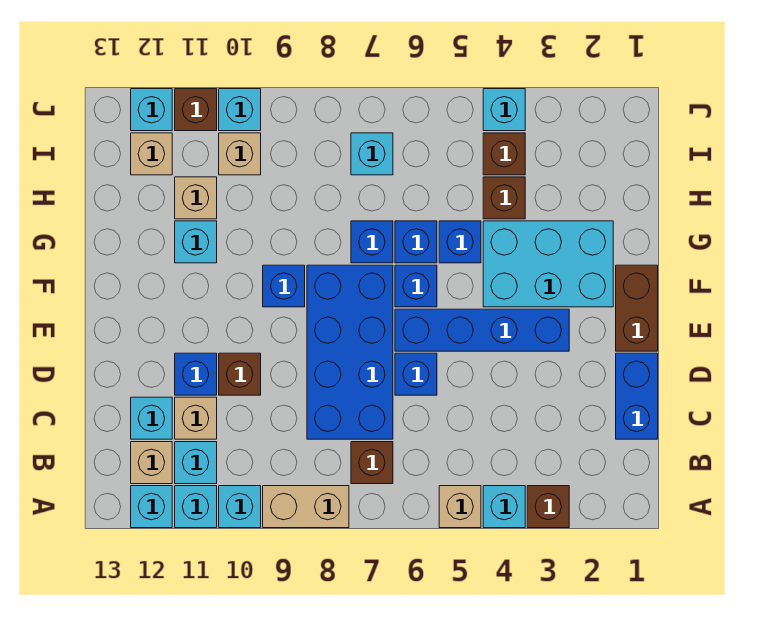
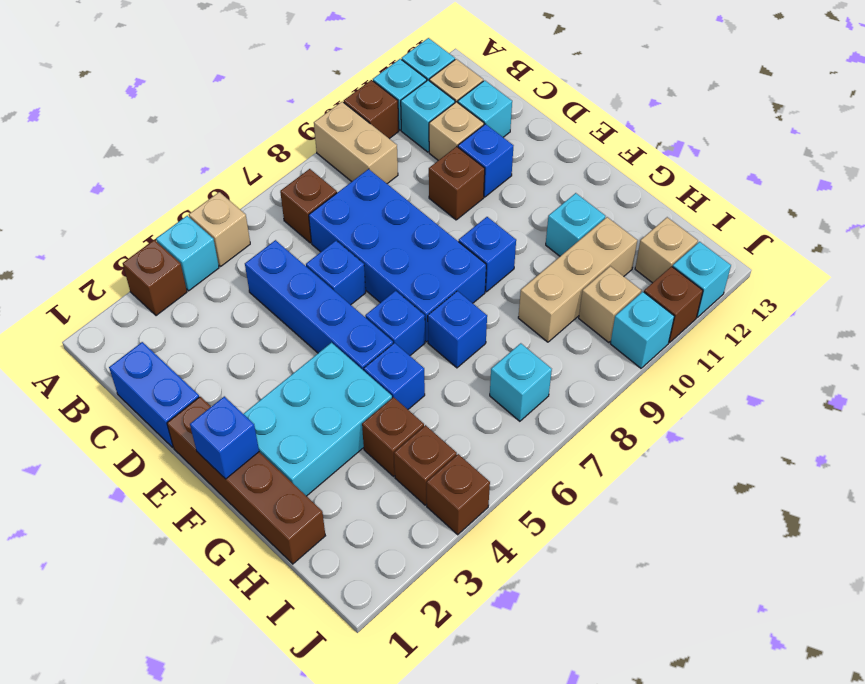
tan 1x2 brick [263,486,349,528] -> tan 1x2 brick turned to [314,102,398,184]
cyan 1x1 brick [219,486,261,528] -> brown 1x1 brick [344,80,399,139]
brown 1x2 brick [616,265,658,351] -> brown 1x4 brick [167,397,325,564]
blue 1x4 brick [395,309,569,351] -> blue 1x4 brick turned to [245,240,393,371]
blue 1x1 brick [395,221,437,263] -> blue 1x1 brick moved to [190,396,259,479]
tan 1x1 brick [175,177,217,219] -> tan 1x3 brick [518,217,637,342]
cyan 1x1 brick [483,89,525,131] -> brown 1x1 brick [427,454,490,535]

